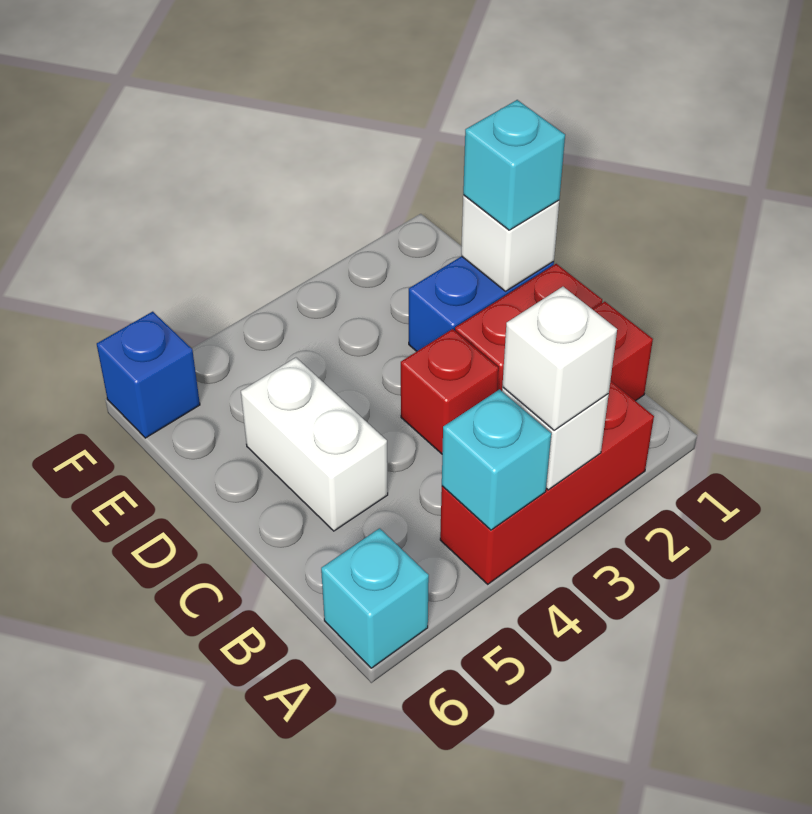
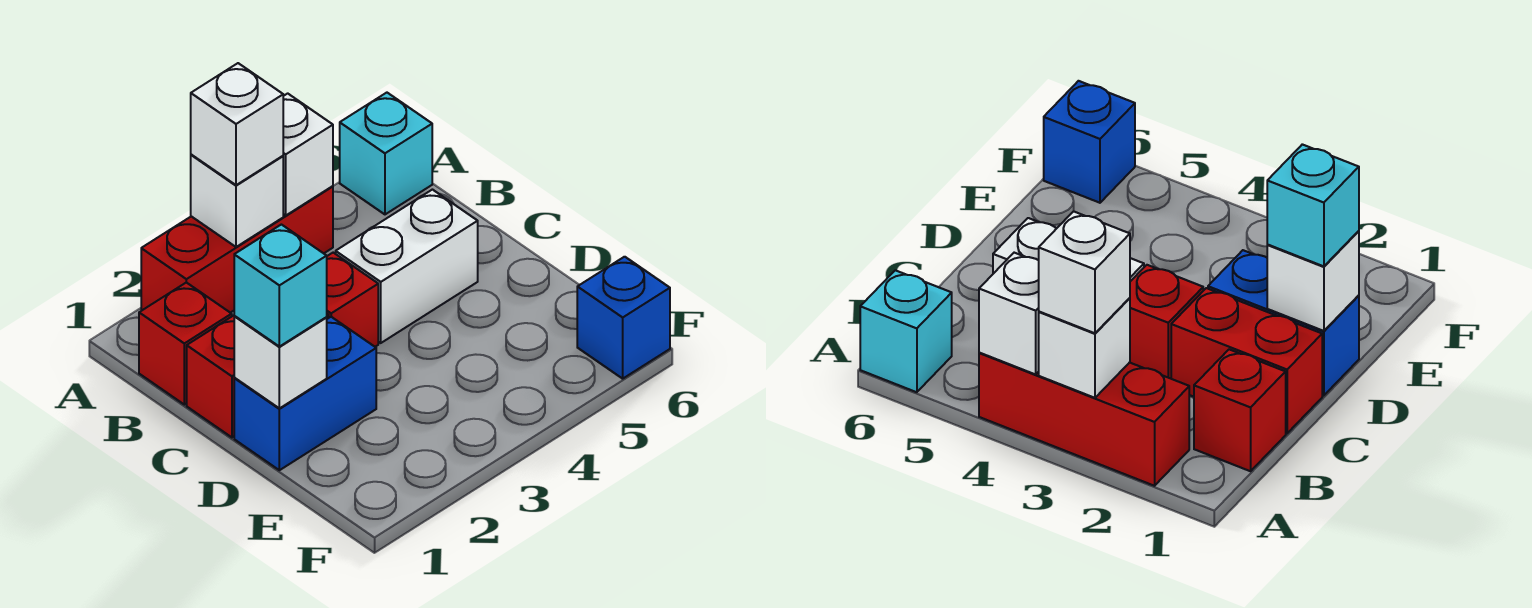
cyan 1x1 brick [442,389,551,530] -> white 1x1 brick [283,93,333,215]
white 1x2 brick [241,358,388,531] -> white 1x2 brick turned to [336,190,478,343]

